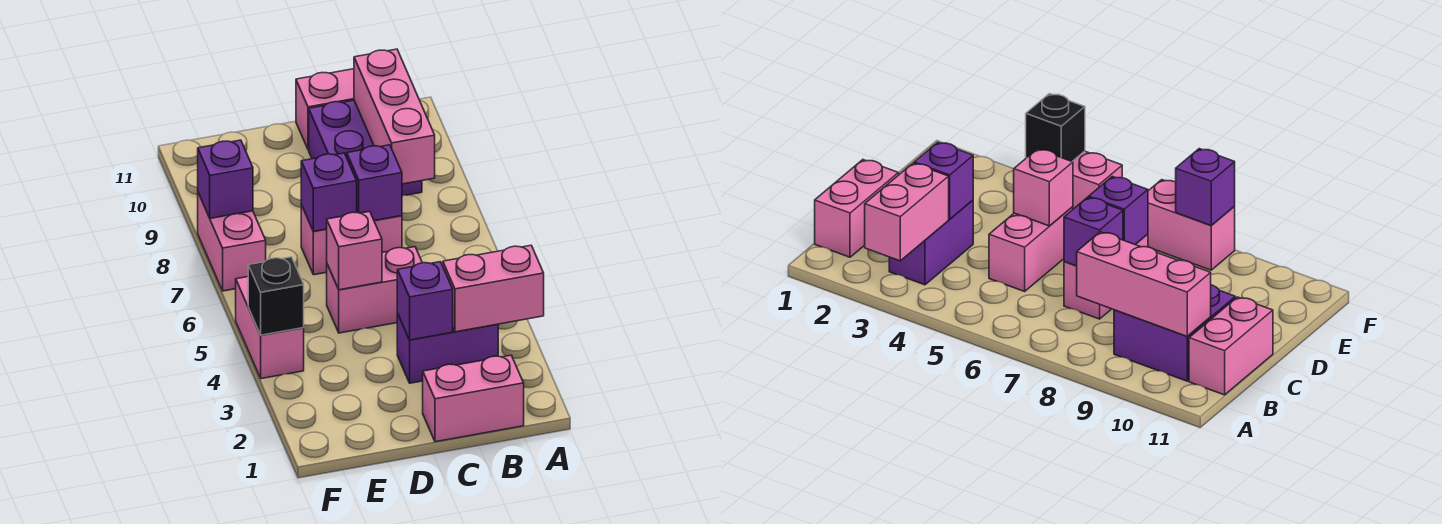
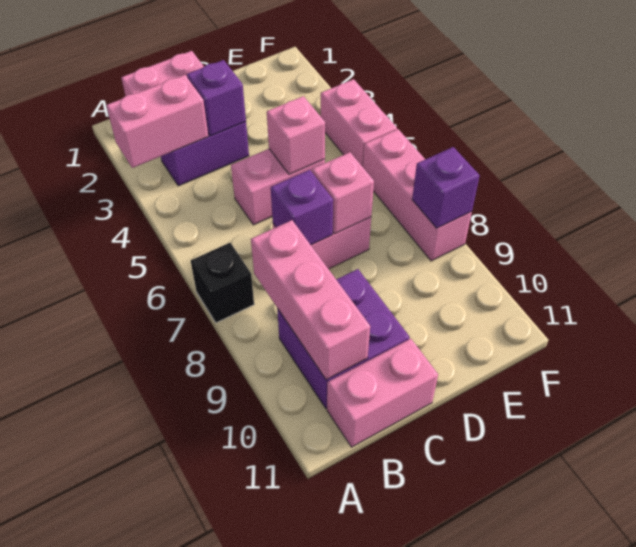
purple 1x1 brick [301,153,357,231] -> pink 1x1 brick [312,152,374,234]
black 1x1 brick [248,257,304,335] -> black 1x1 brick moved to [191,243,254,323]
pink 1x2 brick [198,193,266,291] -> pink 1x3 brick [363,129,472,261]

